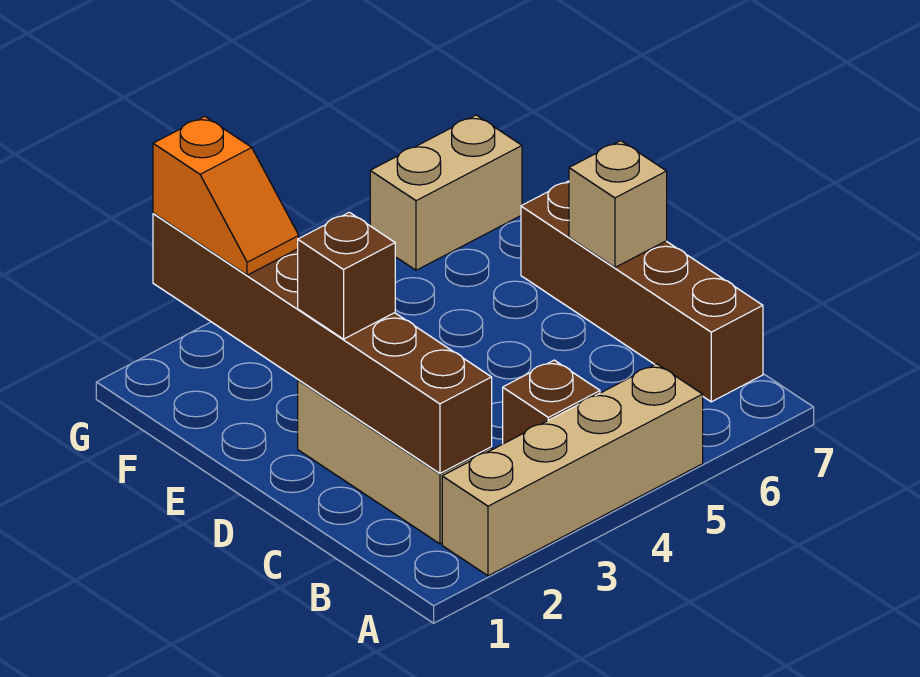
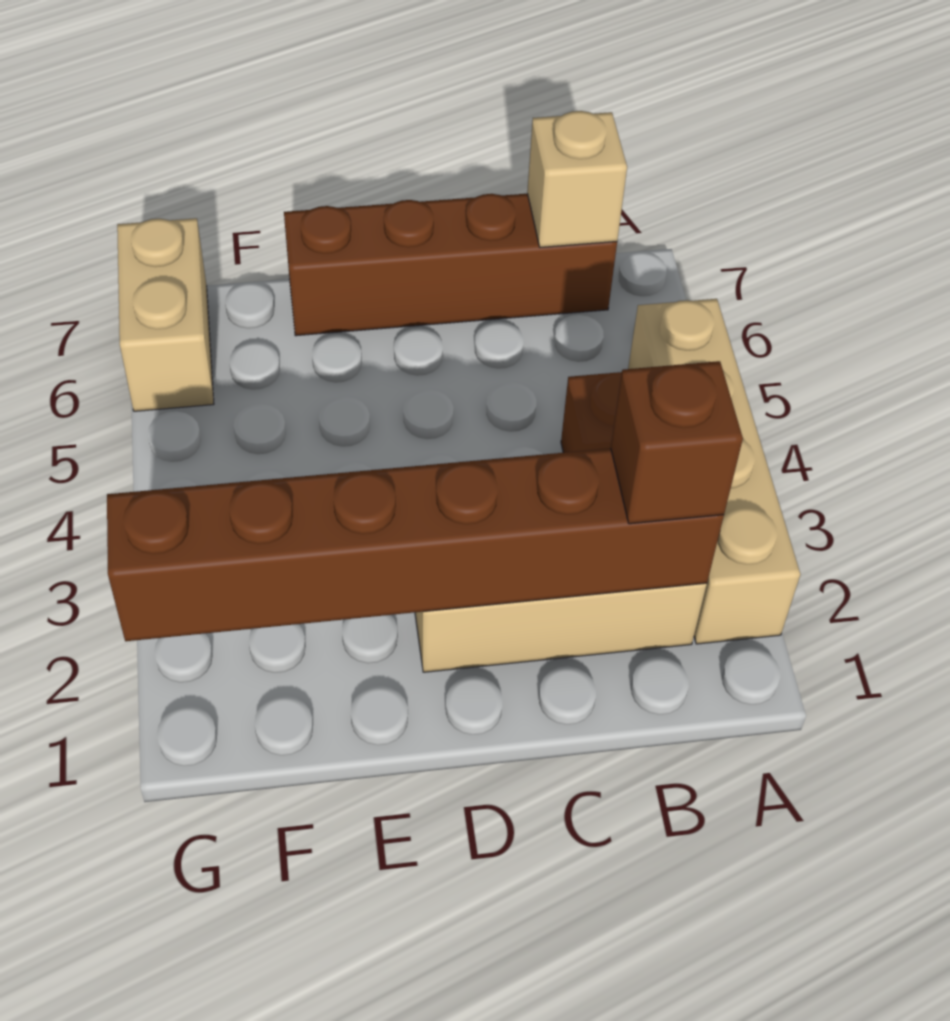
brown 1x1 brick [298,212,395,339] -> brown 1x1 brick moved to [611,361,743,524]
tan 1x1 brick [569,141,667,267] -> tan 1x1 brick moved to [527,111,627,247]
orange 1x2 slope [153,116,299,275] -> none

